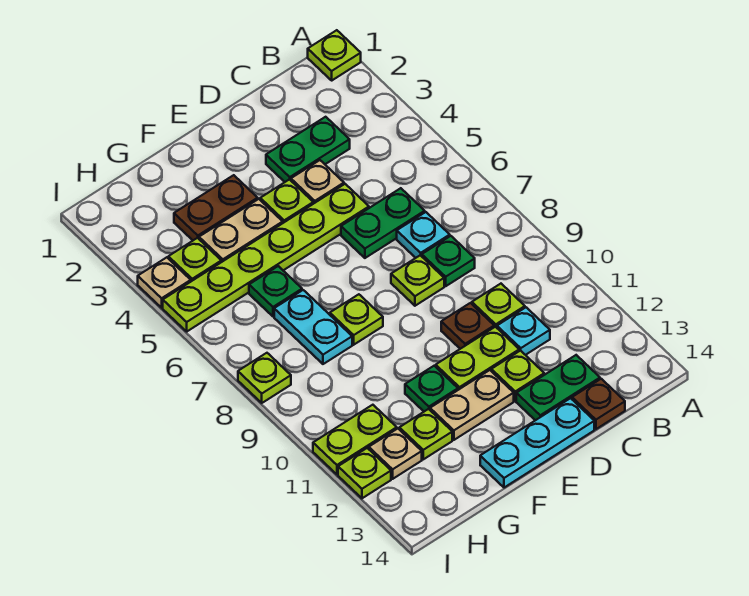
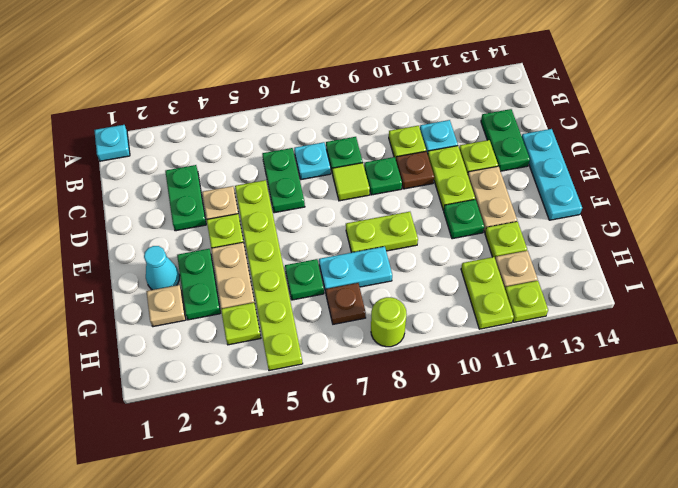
lime 1x1 plate [308,30,361,80] -> cyan 1x1 plate [94,125,130,161]
brown 1x1 plate [572,379,625,429] -> brown 1x1 plate moved to [326,283,366,324]
lime 1x1 plate [391,255,444,306] -> lime 1x1 tile [332,163,370,201]
none -> green 1x1 plate [364,157,402,195]
none -> cyan 1x1 cone [144,246,180,290]
brown 1x2 plate [174,175,258,240] -> green 1x2 plate [177,249,221,320]
lime 1x1 plate [330,294,383,345] -> lime 1x2 plate [346,212,418,253]
tan 1x1 plate [138,257,191,308] -> tan 1x1 plate moved to [146,285,186,327]
lime 1x1 plate [238,353,291,403] -> lime 1x1 round brick [371,297,407,347]

